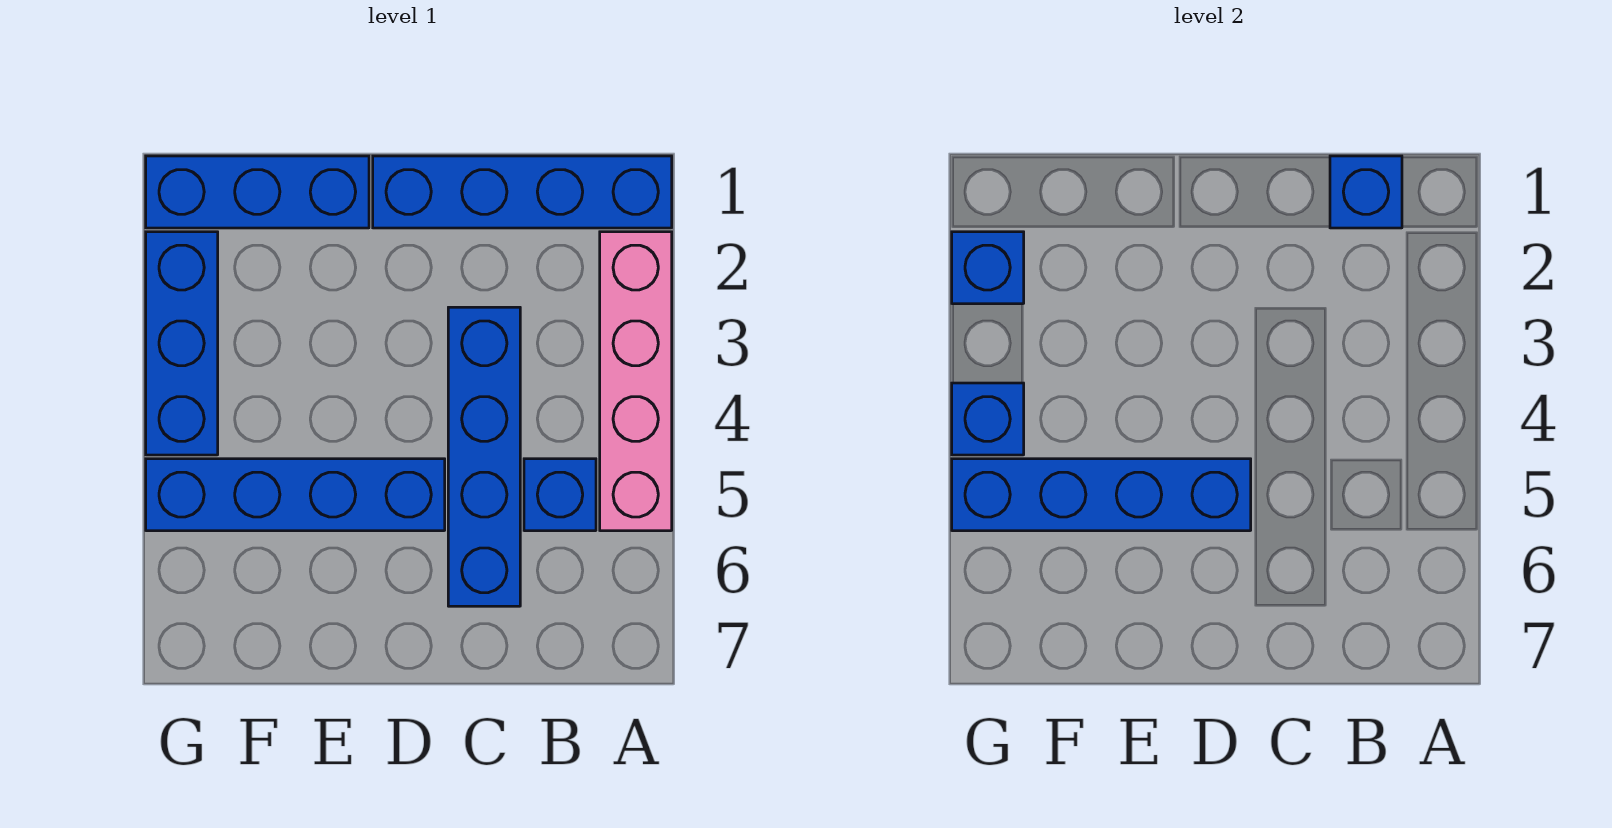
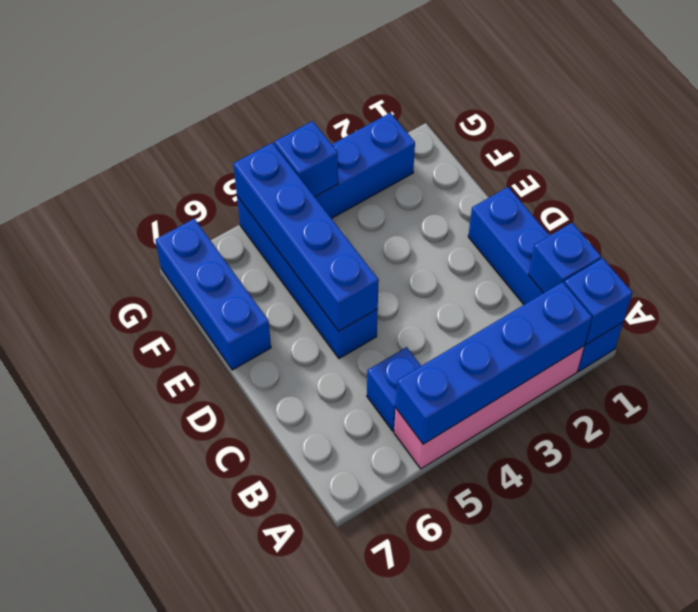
blue 1x4 brick [448,307,520,606] -> blue 1x4 brick moved to [396,282,592,444]
blue 1x3 brick [146,156,369,228] -> blue 1x3 brick moved to [155,219,271,370]
blue 1x1 brick [952,232,1024,304] -> blue 1x1 brick moved to [564,258,632,344]

